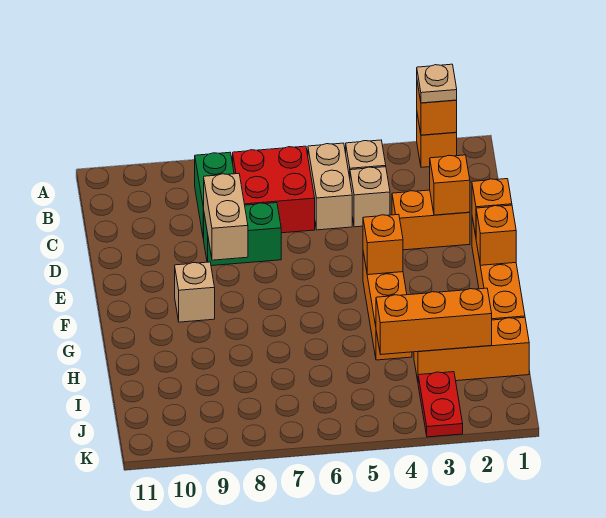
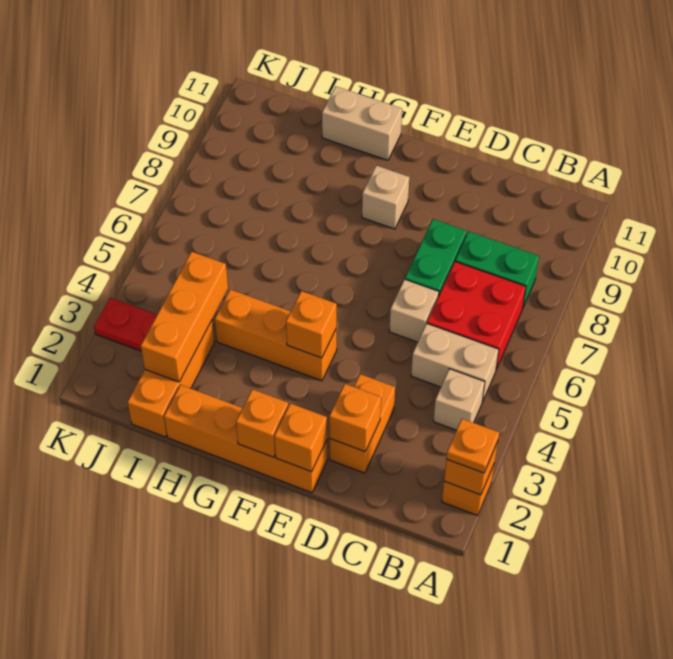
tan 1x1 plate [417,64,457,103] -> orange 1x1 plate [446,419,499,473]
tan 1x1 brick [350,167,390,227] -> tan 1x1 brick moved to [389,279,439,342]
tan 1x2 brick [203,174,248,260] -> tan 1x2 brick moved to [322,86,402,160]

